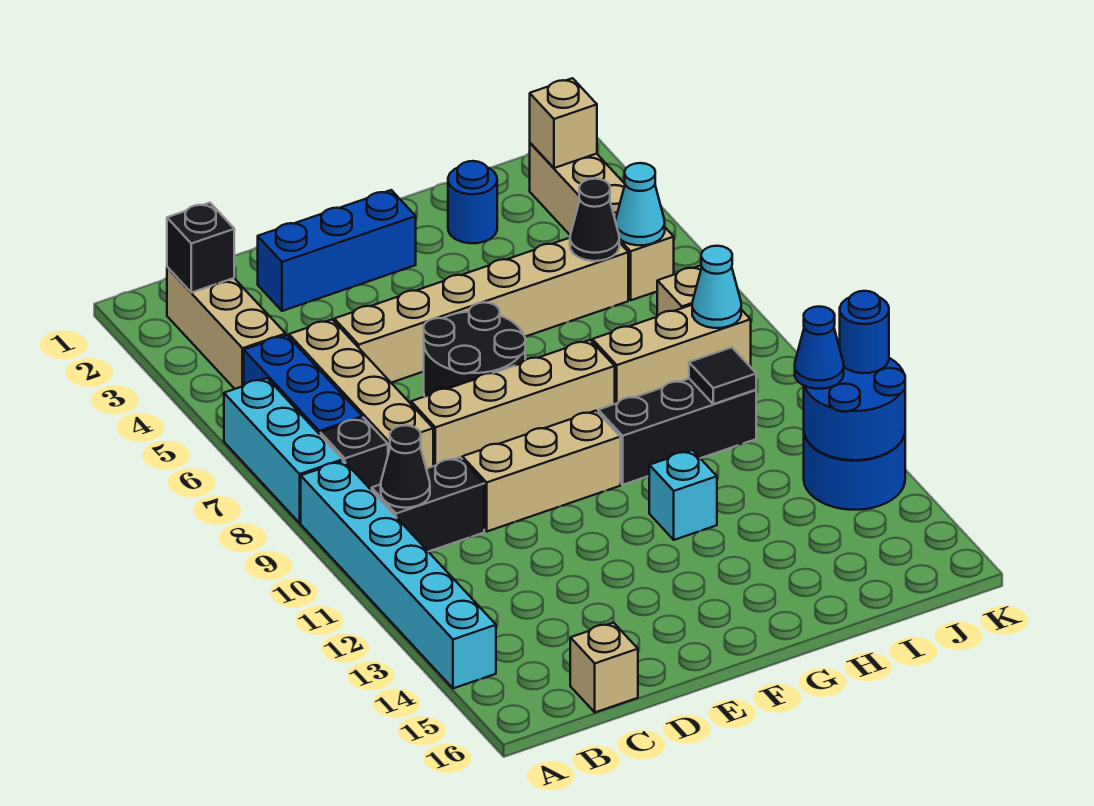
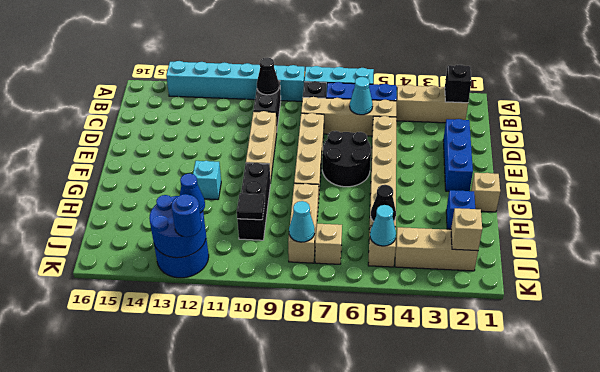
none -> cyan 1x1 cone [350,77,373,115]
tan 1x1 brick [570,623,638,712] -> tan 1x1 brick moved to [471,173,500,212]
blue 1x1 round brick [448,161,497,243] -> blue 1x1 brick [446,190,475,229]

